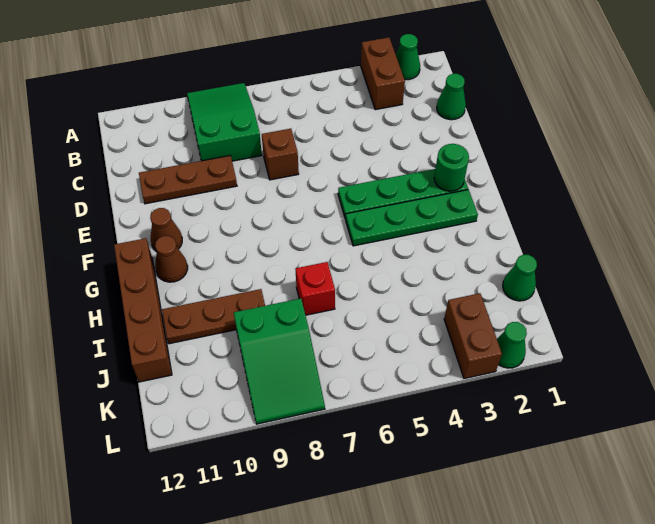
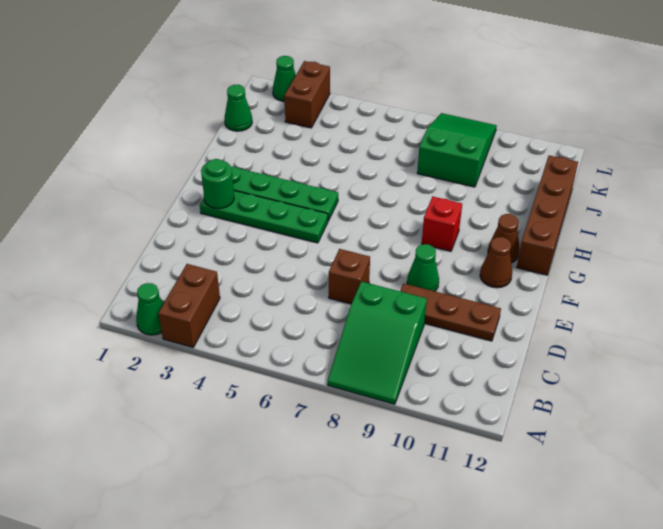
green 1x1 cone [437,74,466,120] -> green 1x1 cone moved to [407,244,439,291]
red 1x1 brick [296,262,335,315] -> red 1x1 brick moved to [422,197,462,251]
brown 1x3 plate [162,289,265,344] -> none

